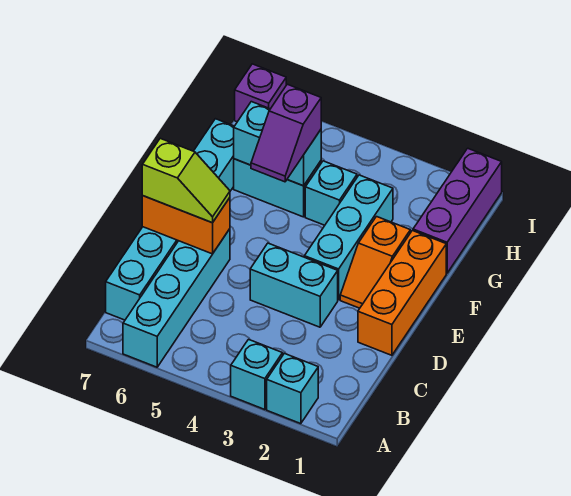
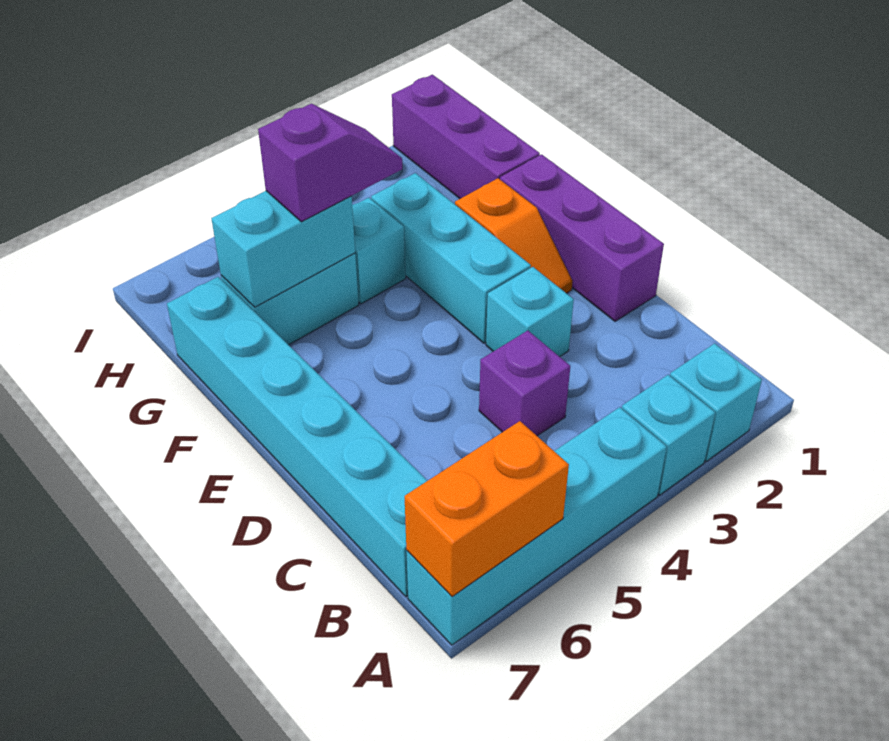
cyan 1x4 brick [123,229,230,367] -> cyan 1x4 brick turned to [406,407,667,645]
orange 1x3 brick [358,230,446,355] -> purple 1x3 brick [500,154,664,321]
cyan 1x2 brick [250,243,338,327] -> cyan 1x1 brick [486,267,574,357]
orange 1x2 brick [142,196,230,254] -> orange 1x2 brick moved to [405,421,569,597]
lime 1x2 slope [142,138,230,223] -> none
purple 1x2 slope [251,84,321,182] -> purple 1x2 slope turned to [258,104,402,222]
purple 1x1 brick [235,64,286,122] -> purple 1x1 brick moved to [479,331,570,436]

